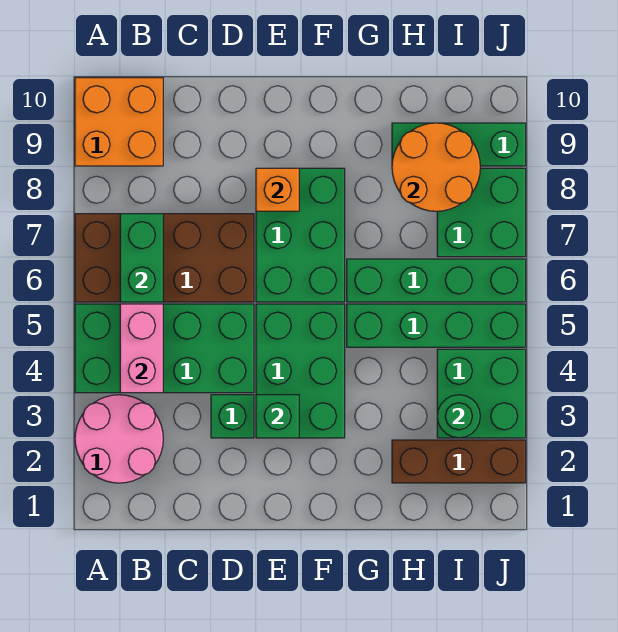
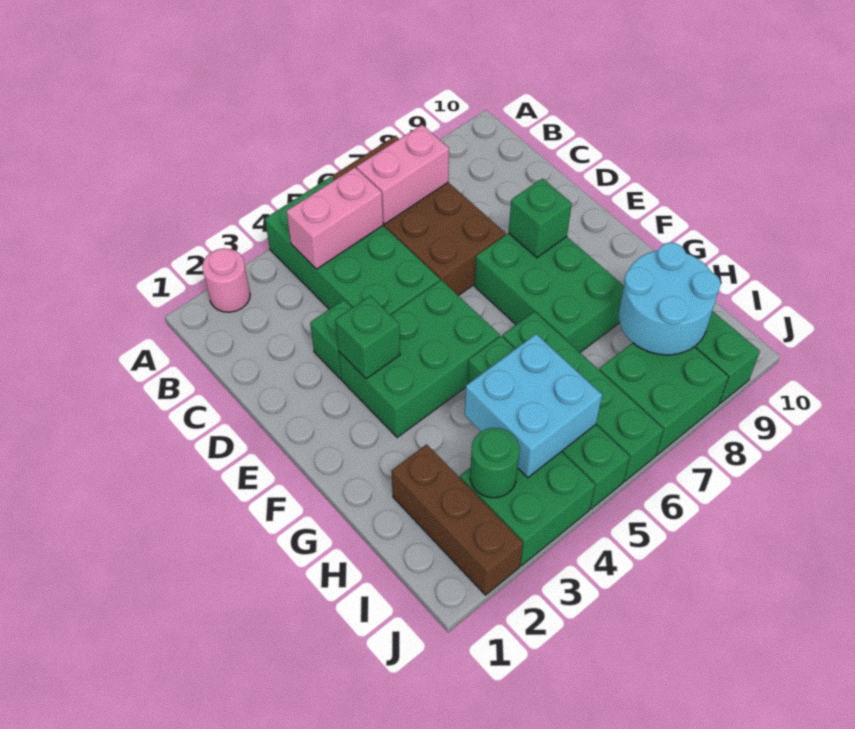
pink 2x2 round brick [75,395,163,483] -> pink 1x1 round brick [202,248,250,312]
orange 2x2 brick [75,78,163,166] -> none
green 1x2 brick [120,214,163,302] -> pink 1x2 brick [357,125,449,224]
green 2x3 brick [256,168,345,302] -> green 2x3 brick turned to [475,233,624,352]
orange 1x1 brick [256,168,299,211] -> green 1x1 brick [509,178,572,258]
none -> cyan 2x2 brick [465,334,602,478]
orange 2x2 round brick [392,123,480,211] -> cyan 2x2 round brick [619,243,721,355]

